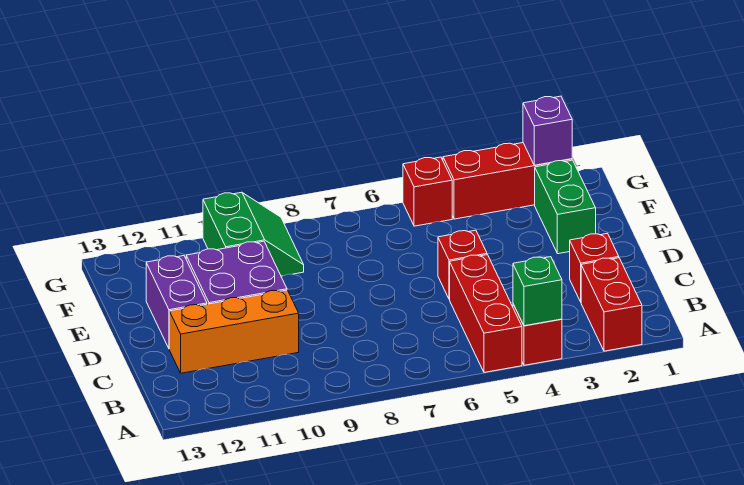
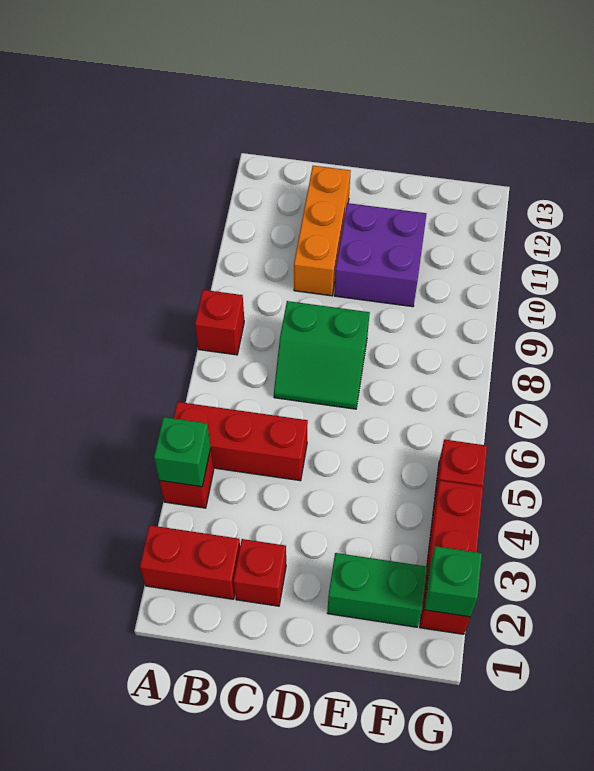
red 1x1 brick [438,230,487,299] -> red 1x1 brick moved to [195,290,244,355]
purple 1x2 brick [146,256,207,348] -> none
green 2x2 slope [203,192,304,276] -> green 2x2 slope moved to [274,301,370,409]
purple 1x1 brick [523,96,572,165] -> green 1x1 brick [425,546,482,617]

